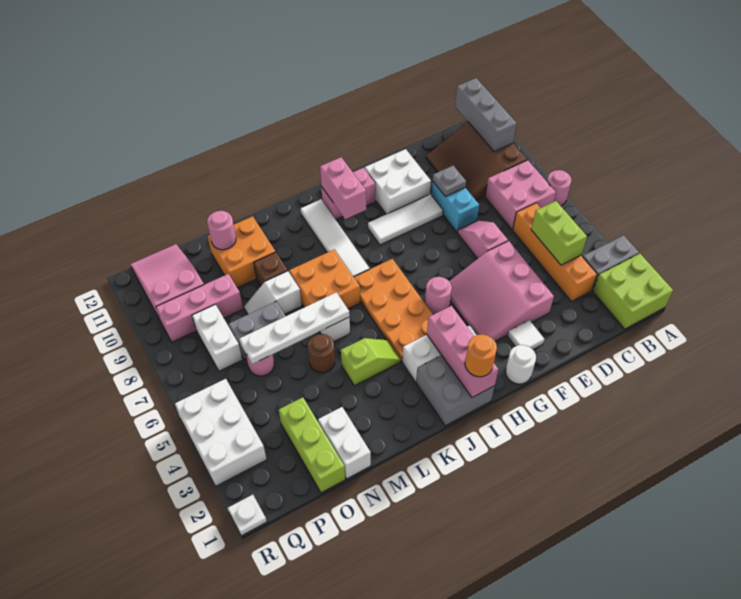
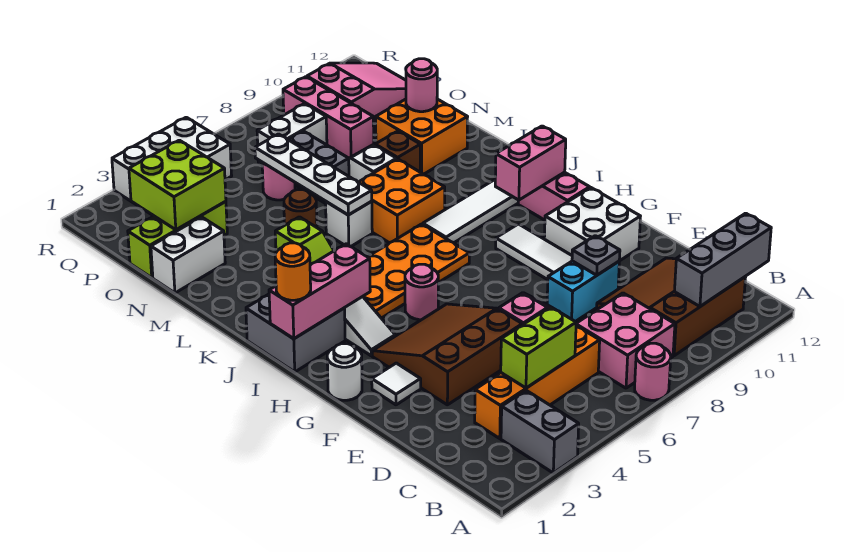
lime 2x2 brick [593,254,673,329] -> lime 2x2 brick moved to [129,140,226,230]
pink 3x3 slope [449,241,554,341] -> brown 3x3 slope [372,304,522,405]
white 1x1 plate [228,495,267,536] -> none

